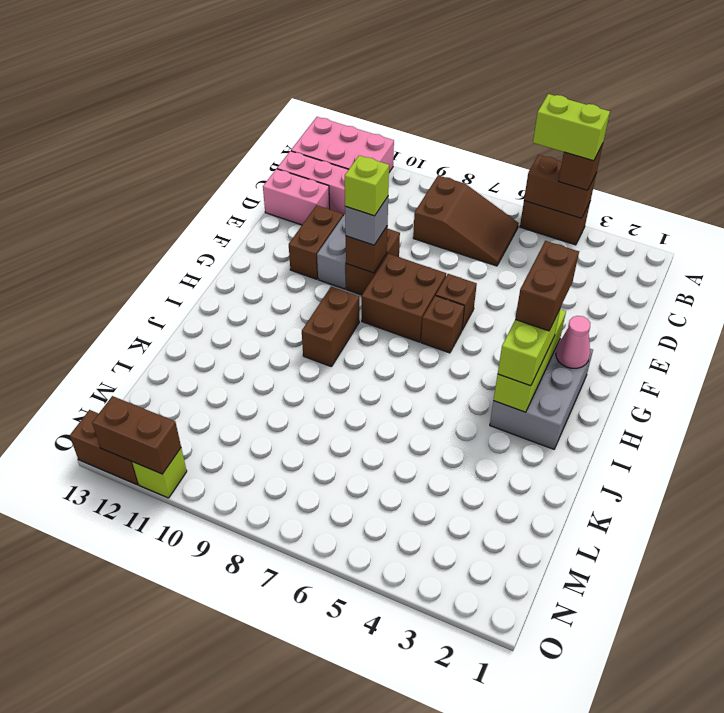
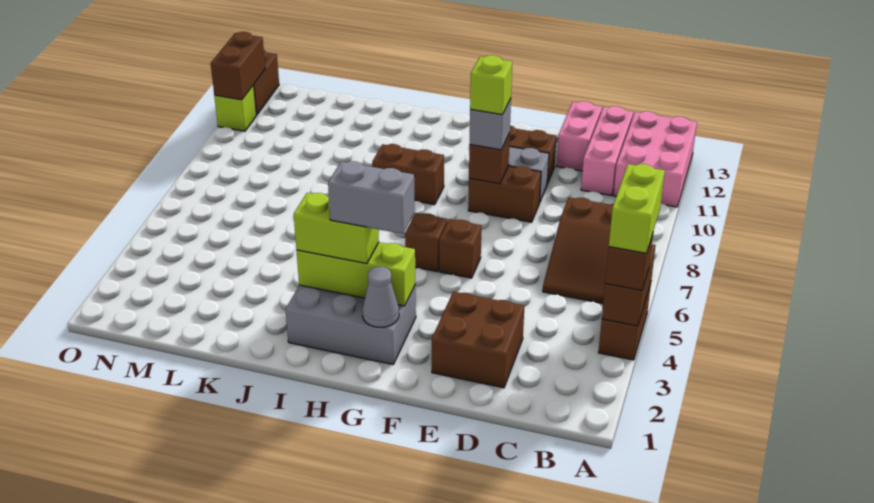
brown 2x2 brick [362,254,446,342] -> brown 2x2 brick moved to [432,292,524,388]
pink 1x1 cone [556,316,590,368] -> grey 1x1 cone [362,267,399,327]
brown 1x2 brick [515,241,579,331] -> grey 1x2 brick [328,161,415,234]

